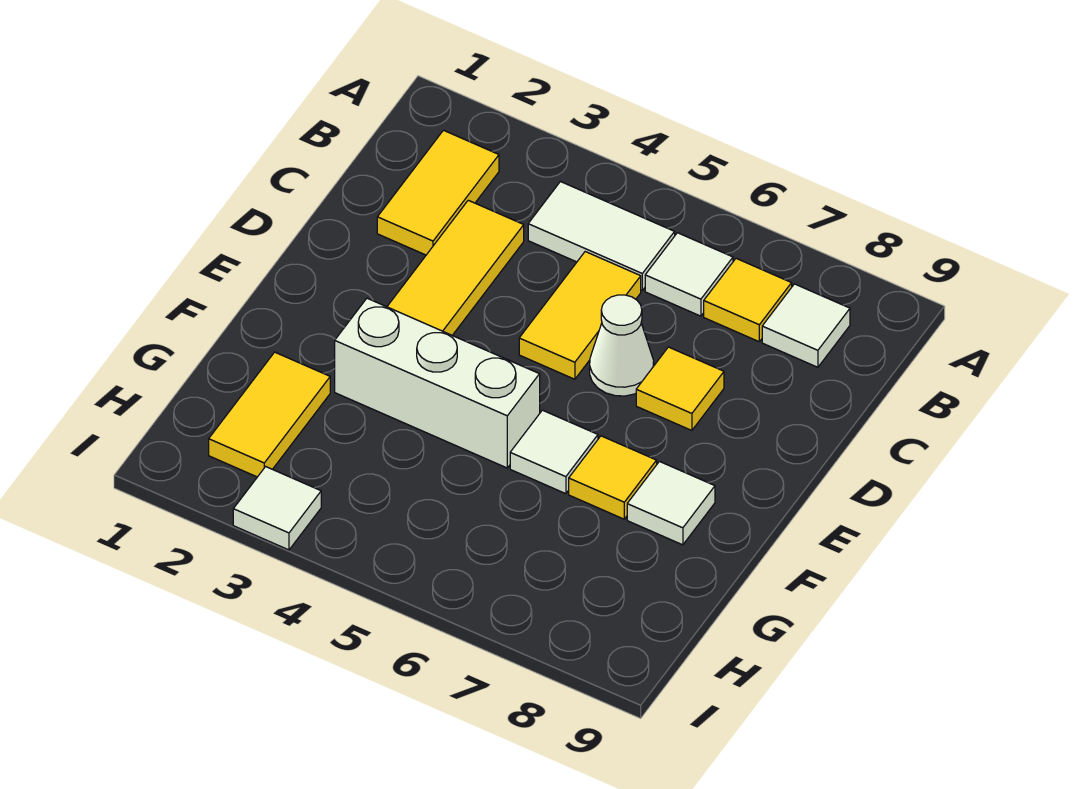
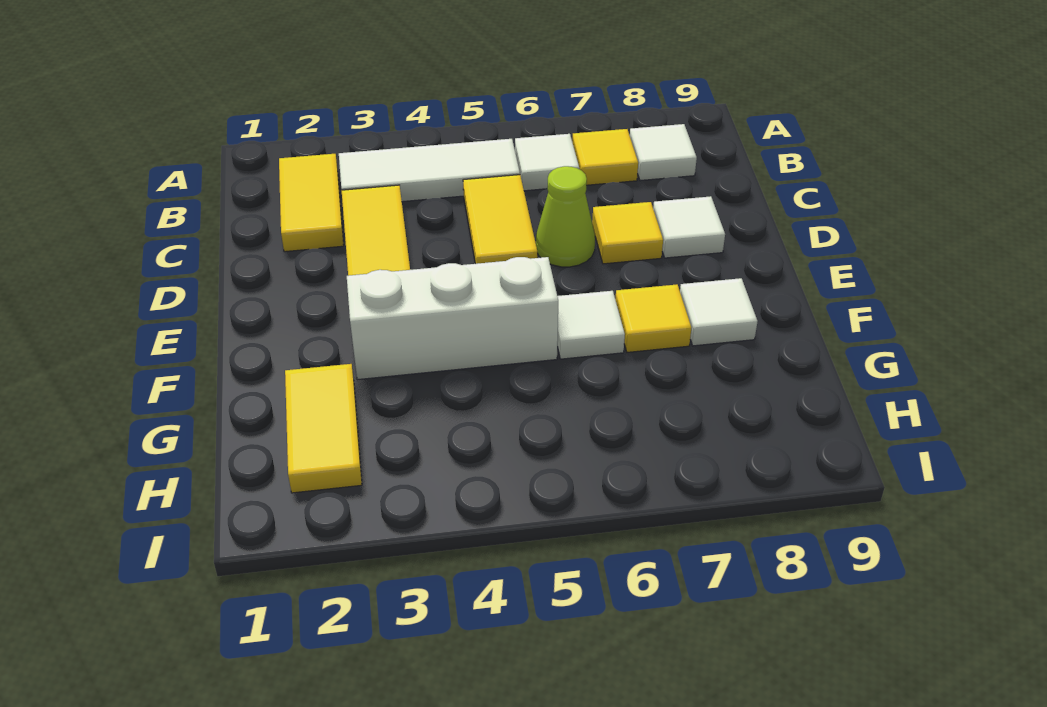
white 1x2 tile [528,182,675,290] -> white 1x3 tile [339,139,520,202]
white 1x1 cone [590,295,654,396] -> lime 1x1 cone [536,166,595,267]
white 1x1 tile [233,467,321,550] -> white 1x1 tile moved to [653,196,725,258]

